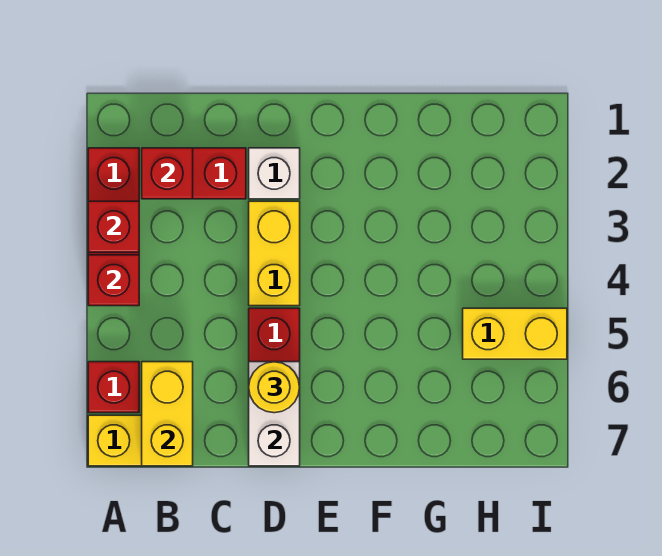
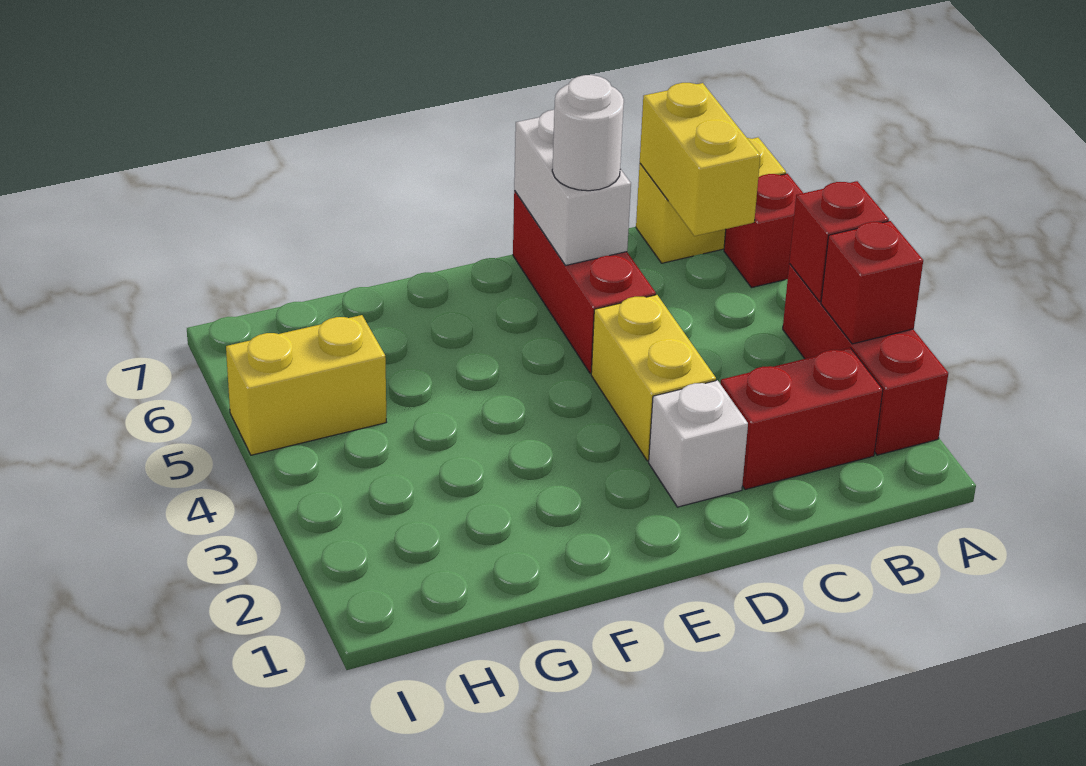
red 1x1 brick [142,148,193,199] -> none
yellow 1x1 round brick [249,362,300,413] -> white 1x1 round brick [552,75,624,191]

